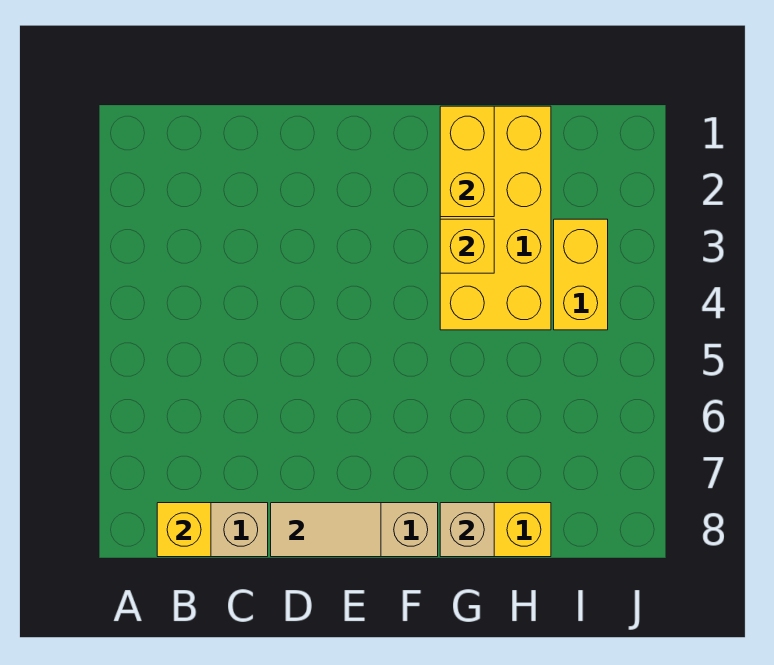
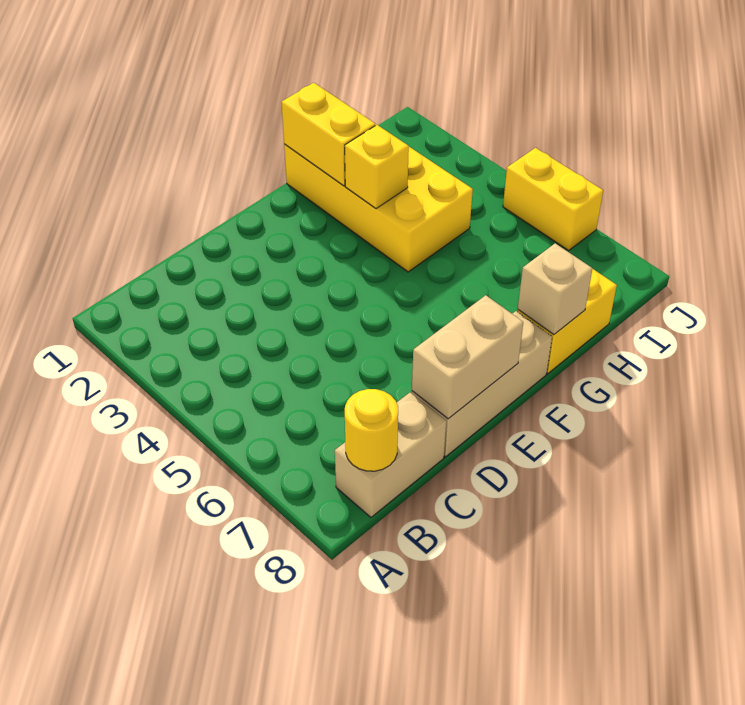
yellow 1x1 brick [157,503,211,557] -> yellow 1x1 round brick [345,389,398,471]
tan 1x2 tile [271,503,381,557] -> tan 1x2 brick [412,295,523,419]
yellow 1x2 brick [554,219,608,330] -> yellow 1x2 brick moved to [503,148,603,250]

